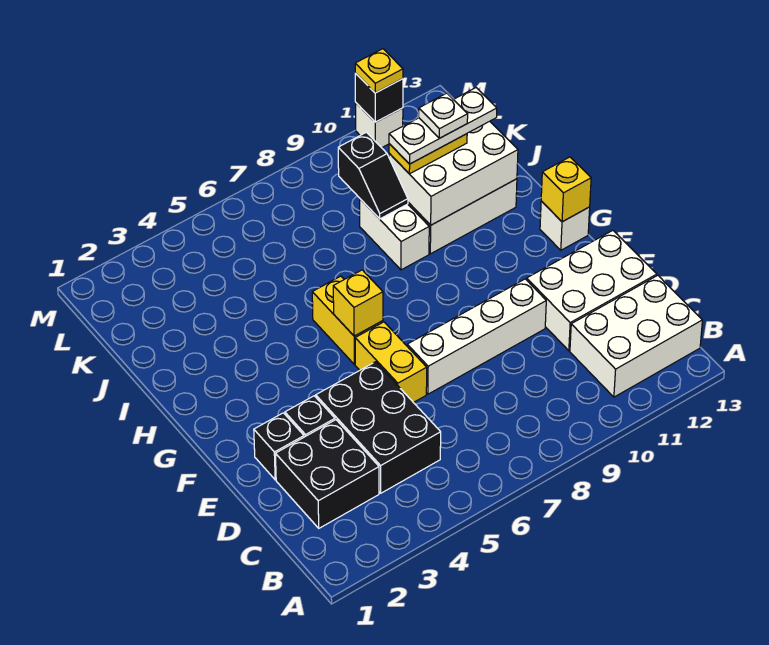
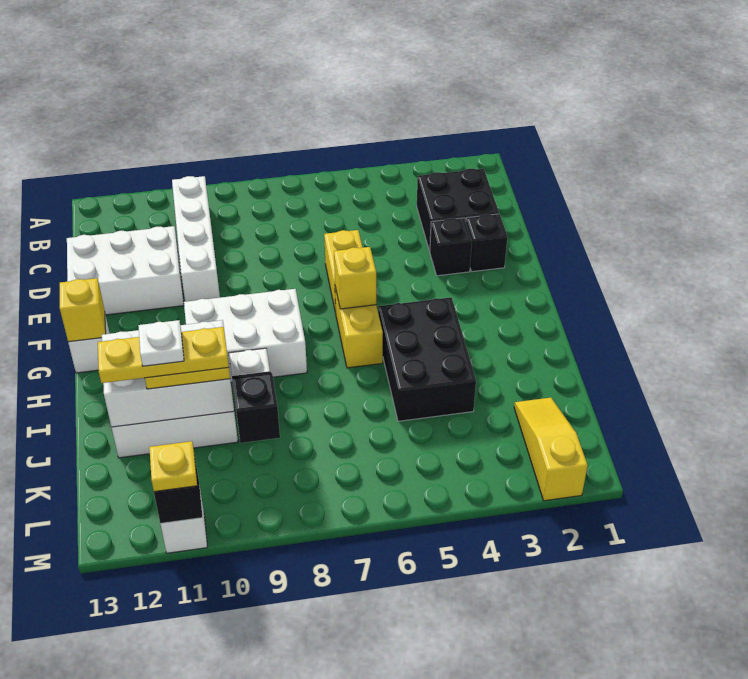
white 2x3 brick [570,275,702,397] -> white 2x3 brick moved to [184,289,307,382]
black 2x3 brick [316,362,441,493] -> black 2x3 brick moved to [378,297,476,421]
white 1x4 brick [407,279,546,394] -> white 1x4 brick turned to [172,176,220,302]
white 1x3 plate [389,88,497,164] -> yellow 1x3 plate [98,327,229,383]
none -> yellow 1x3 slope [514,397,588,501]

